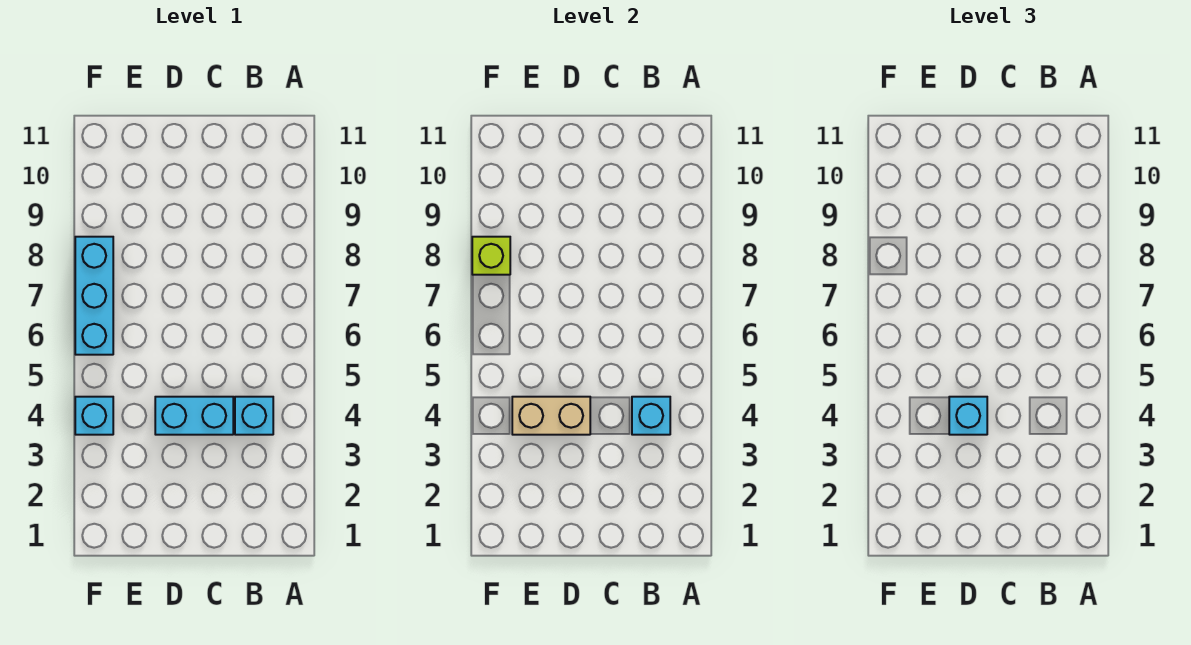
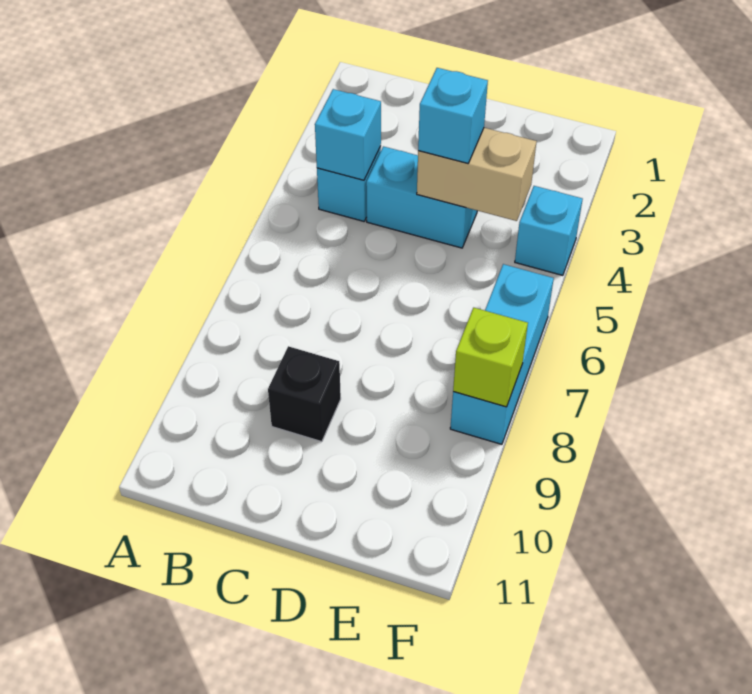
none -> black 1x1 brick [268,346,341,442]

